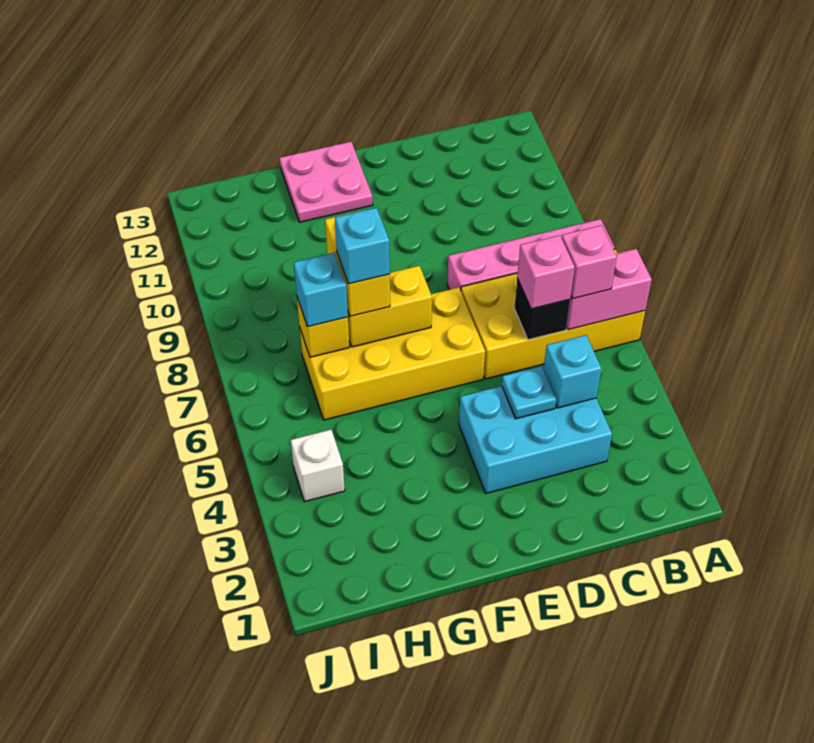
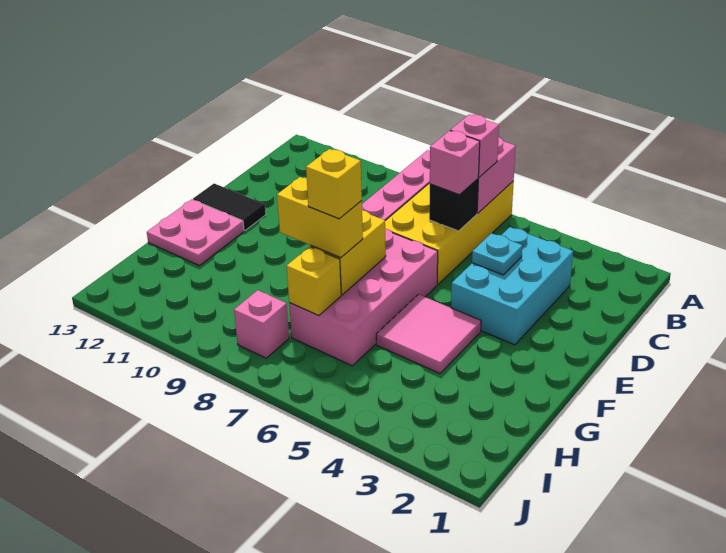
cyan 1x1 brick [544,335,601,408] -> none
yellow 2x4 brick [300,287,485,420] -> pink 2x4 brick [289,229,438,366]
none -> black 1x2 tile [193,184,266,230]
none -> pink 2x2 tile [376,294,481,374]
cyan 1x1 brick [335,208,390,284] -> yellow 1x1 brick [306,149,362,219]
cyan 1x1 brick [294,253,348,327] -> none
white 1x1 brick [291,430,345,502] -> none
none -> pink 1x1 brick [234,290,289,358]

